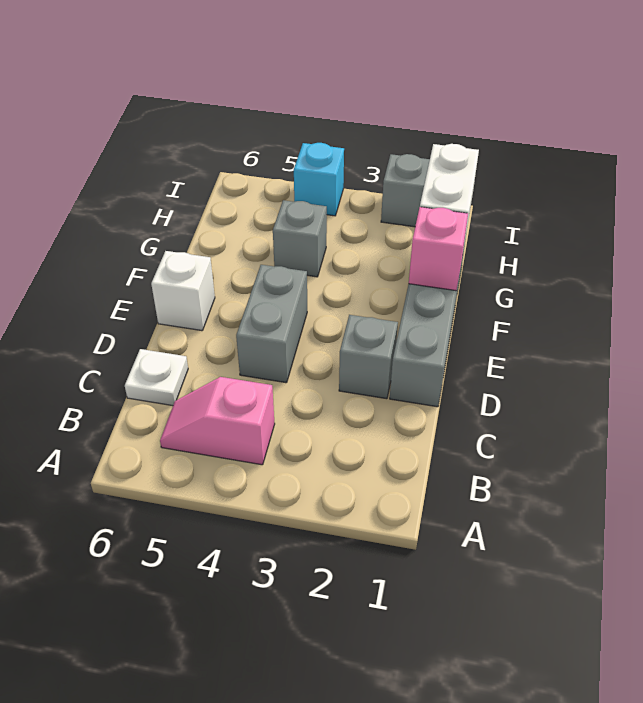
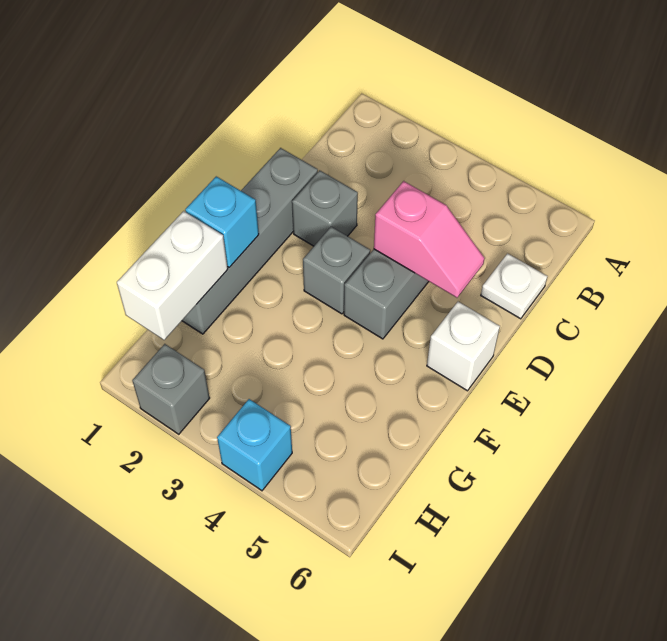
pink 1x2 slope [160,377,275,465] -> pink 1x2 slope moved to [374,181,484,298]
pink 1x1 brick [409,207,468,291] -> cyan 1x1 brick [185,176,259,267]
grey 1x1 brick [273,200,327,277] -> grey 1x1 brick moved to [303,227,370,314]

